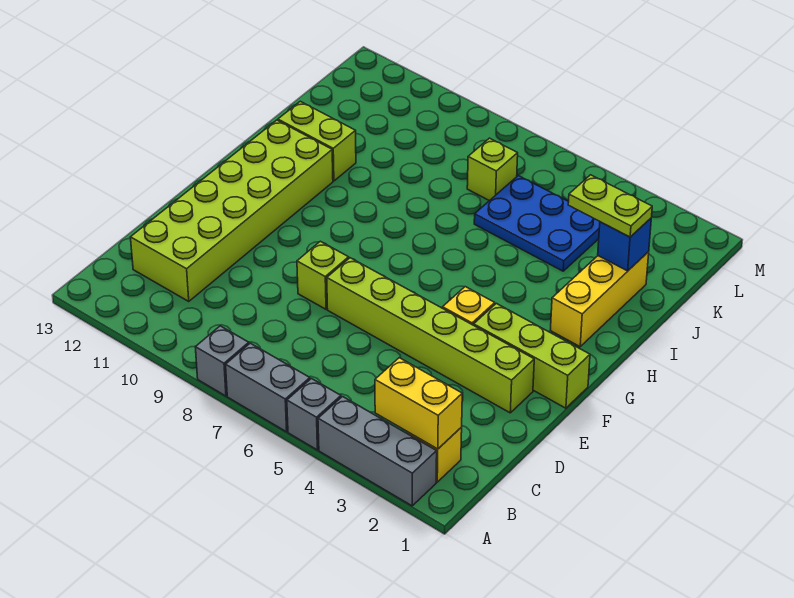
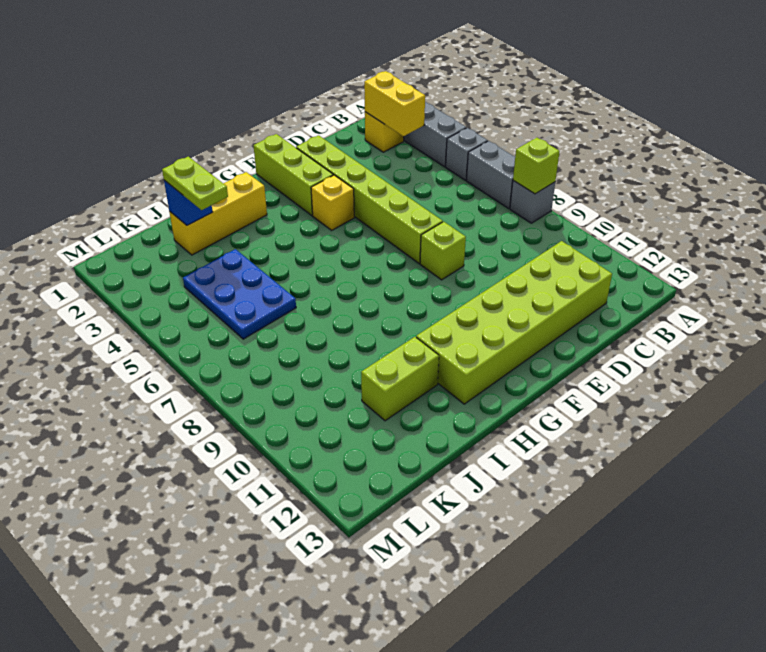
lime 1x2 brick [278,101,356,181] -> lime 1x2 brick turned to [361,337,439,421]
lime 1x1 brick [467,138,518,201] -> lime 1x1 brick moved to [513,138,560,194]

